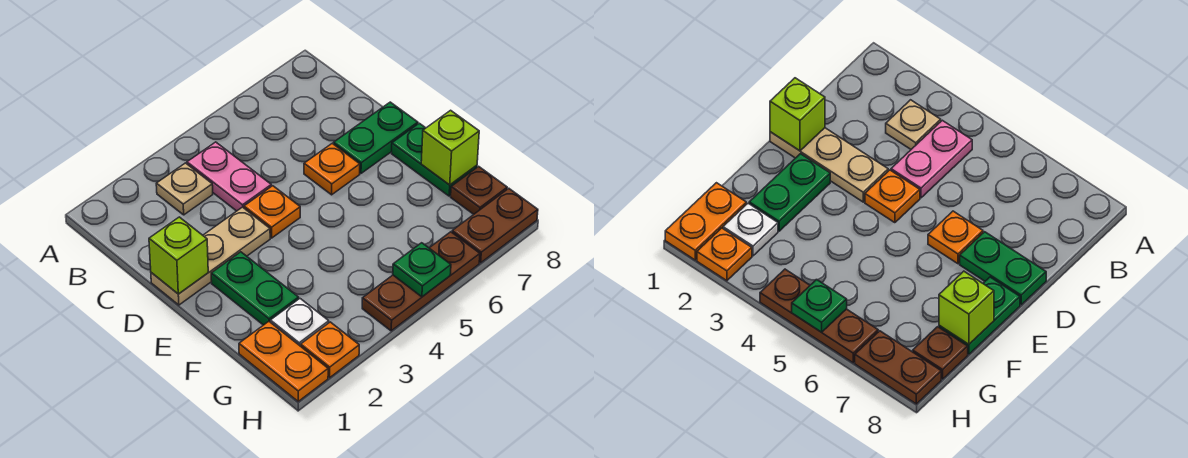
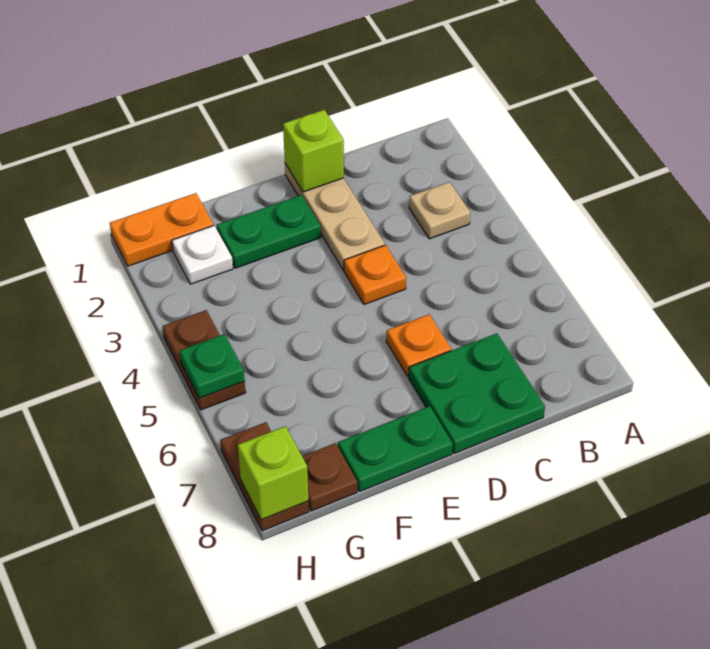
pink 1x2 plate [187,142,271,211] -> none
green 1x2 plate [334,102,418,173] -> green 2x2 plate [409,333,545,454]
lime 1x1 brick [421,110,479,185] -> lime 1x1 brick moved to [238,426,308,520]
orange 1x1 plate [301,322,359,378] -> none
brown 1x3 plate [362,232,480,331] -> brown 1x2 plate [162,310,246,410]

